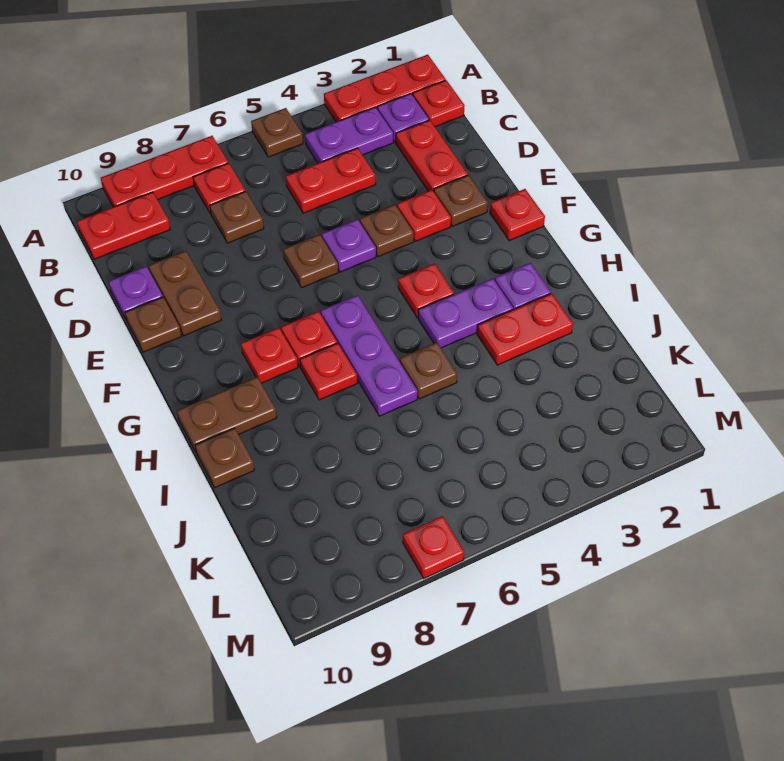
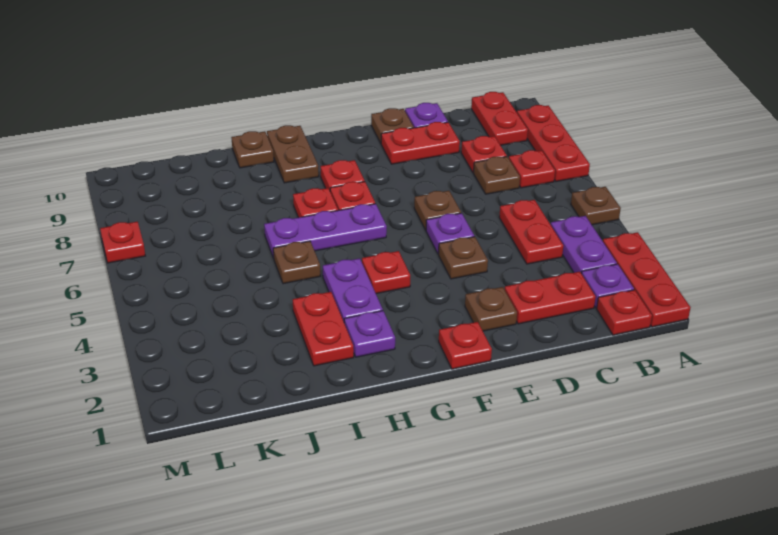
brown 1x2 plate [149,251,221,336] -> red 1x2 plate [381,122,460,164]
red 1x1 plate [397,190,451,241] -> red 1x1 plate moved to [461,136,507,173]

